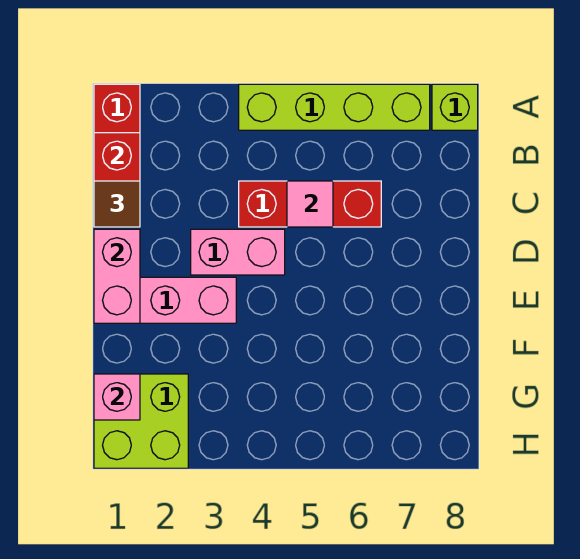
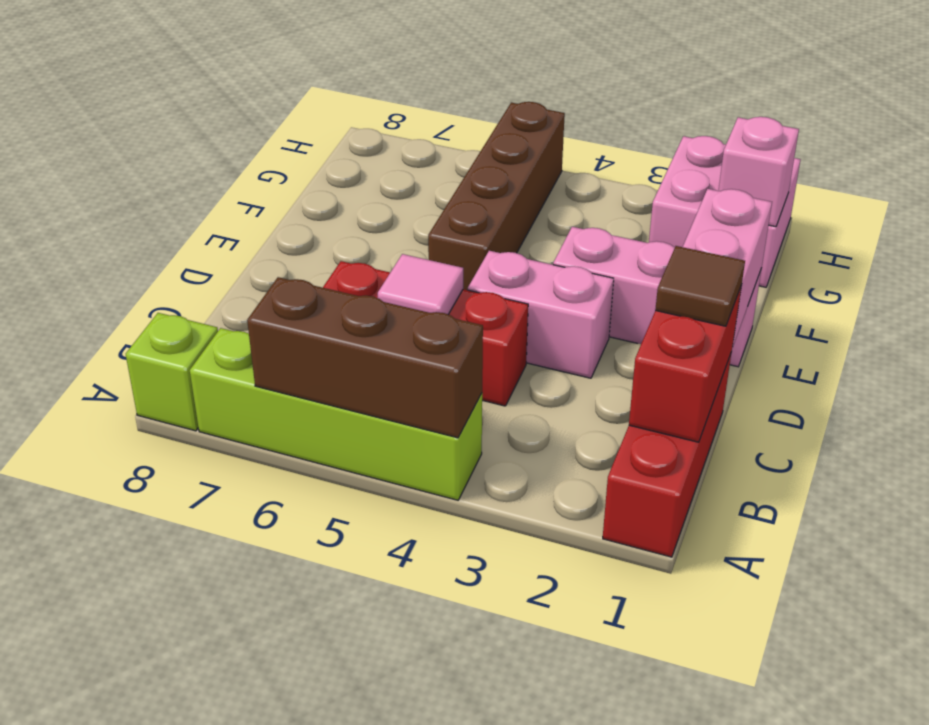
none -> brown 1x3 brick [247,277,483,438]
none -> brown 1x4 brick [428,102,565,290]
lime 2x2 brick [94,374,188,468] -> pink 2x2 brick [649,136,801,287]

